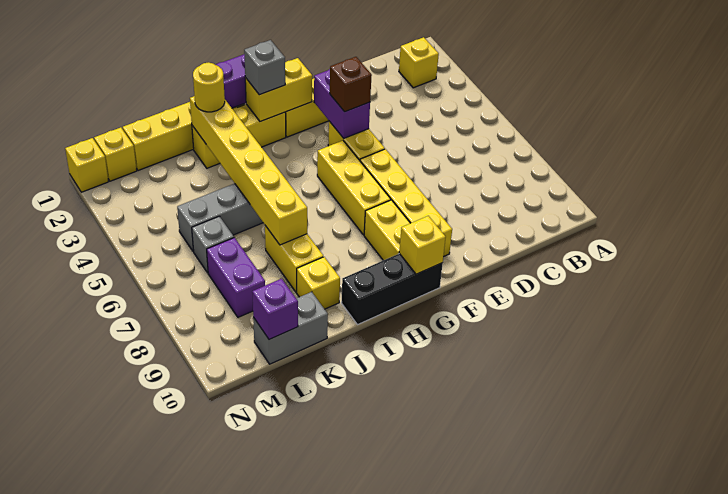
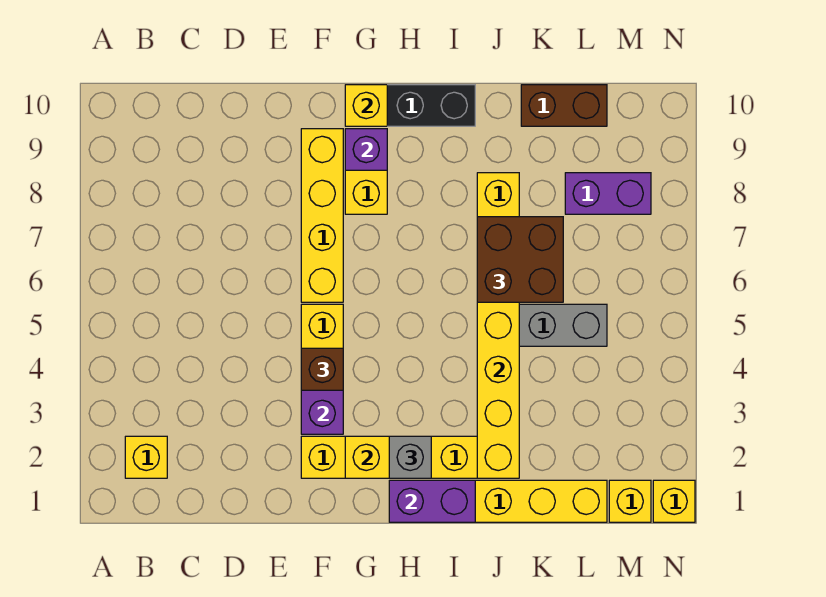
yellow 1x3 brick [317,141,391,235] -> none
yellow 1x1 round brick [193,62,225,112] -> none
none -> brown 2x2 brick [477,217,563,302]
yellow 1x1 brick [297,257,340,309] -> none
grey 1x2 brick [253,292,328,364] -> brown 1x2 brick [521,85,607,126]
grey 1x1 brick [192,216,234,273] -> none
purple 1x2 brick [207,238,265,317] -> purple 1x2 brick turned to [565,173,651,214]
purple 1x1 brick [252,279,298,339] -> purple 1x1 brick moved to [345,129,387,170]

